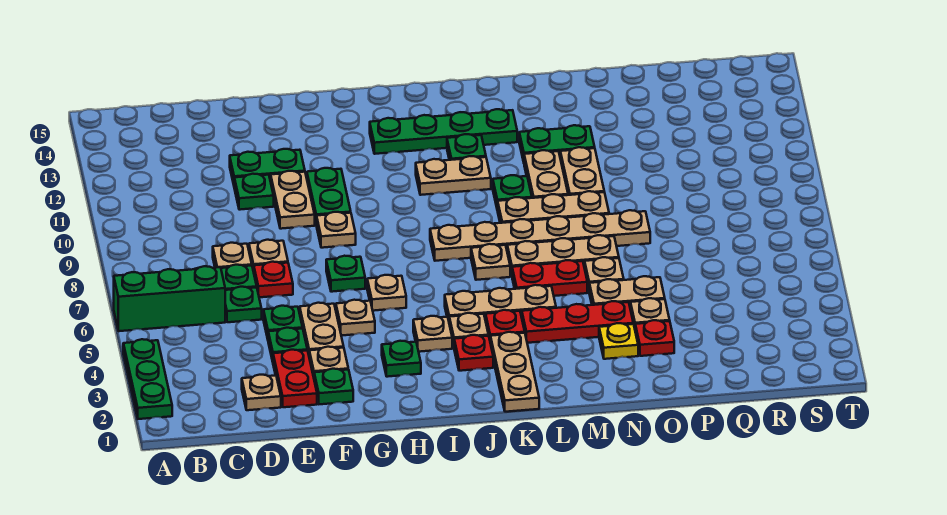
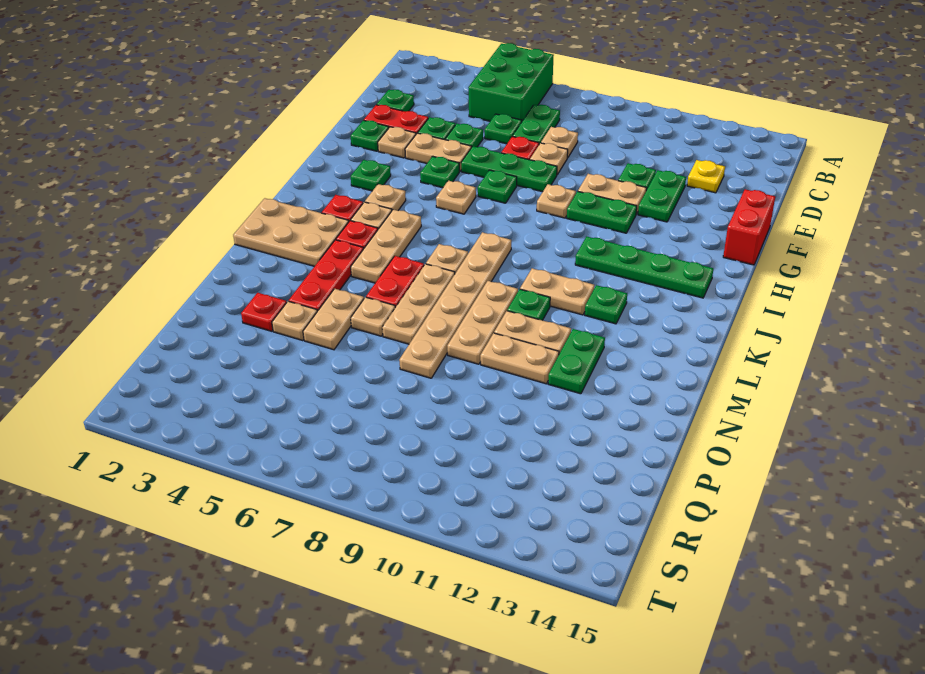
green 1x3 plate [123,339,172,419] -> green 1x3 plate moved to [461,146,557,192]
green 1x3 brick [114,266,225,331] -> green 2x3 brick [468,43,554,121]
tan 1x1 plate [242,375,281,410] -> green 1x1 plate [377,90,414,112]
none -> red 1x2 brick [723,189,775,265]
tan 1x1 plate [336,300,375,336] -> green 1x1 plate [420,156,459,188]
green 1x4 plate [370,109,517,154] -> green 1x4 plate turned to [575,236,713,298]
tan 1x2 plate [416,156,491,195] -> tan 1x2 plate turned to [520,268,595,315]
tan 1x3 plate [490,332,539,412] -> tan 2x3 plate [233,198,349,266]
yellow 1x1 plate [599,323,638,359] -> yellow 1x1 plate moved to [687,160,725,193]

